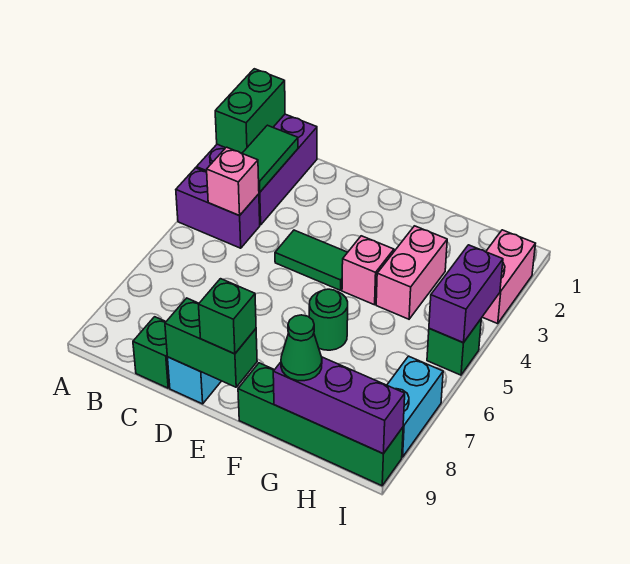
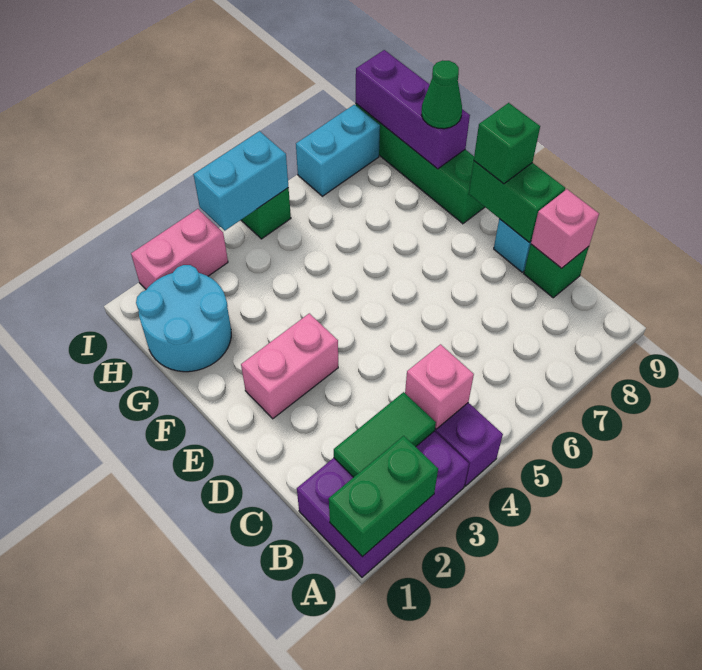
green 1x2 tile [275,230,348,290] -> none
pink 1x1 brick [342,236,394,305] -> pink 1x1 brick moved to [531,189,599,268]
green 1x1 round brick [309,289,348,350] -> none
none -> cyan 2x2 round brick [136,265,231,372]
pink 1x2 brick [376,226,447,319] -> pink 1x2 brick moved to [241,313,338,419]
purple 1x2 brick [429,245,503,343] -> cyan 1x2 brick [193,131,288,231]

